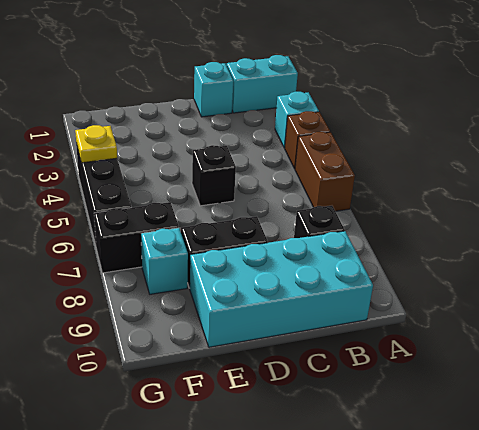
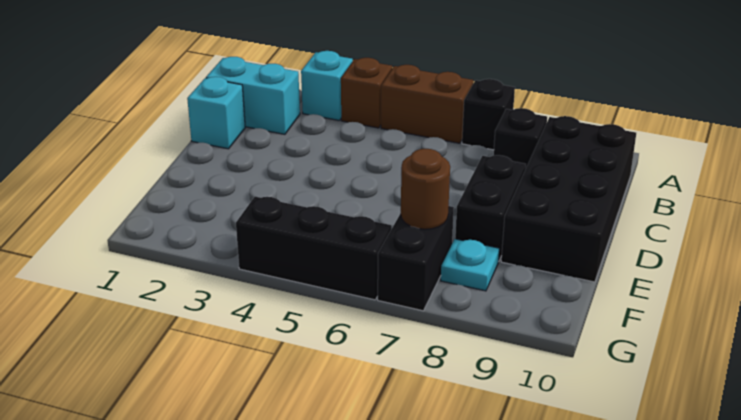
cyan 1x2 brick [227,55,298,113] -> cyan 1x2 brick turned to [206,57,300,134]
cyan 2x4 brick [190,231,373,347] -> black 2x4 brick [501,116,636,282]
black 1x1 brick [192,145,236,206] -> black 1x1 brick moved to [462,79,515,150]
none -> brown 1x1 round brick [401,149,450,229]
cyan 1x1 brick [141,228,188,294] -> cyan 1x1 plate [441,239,499,291]
yellow 1x1 plate [75,125,117,163] -> none

